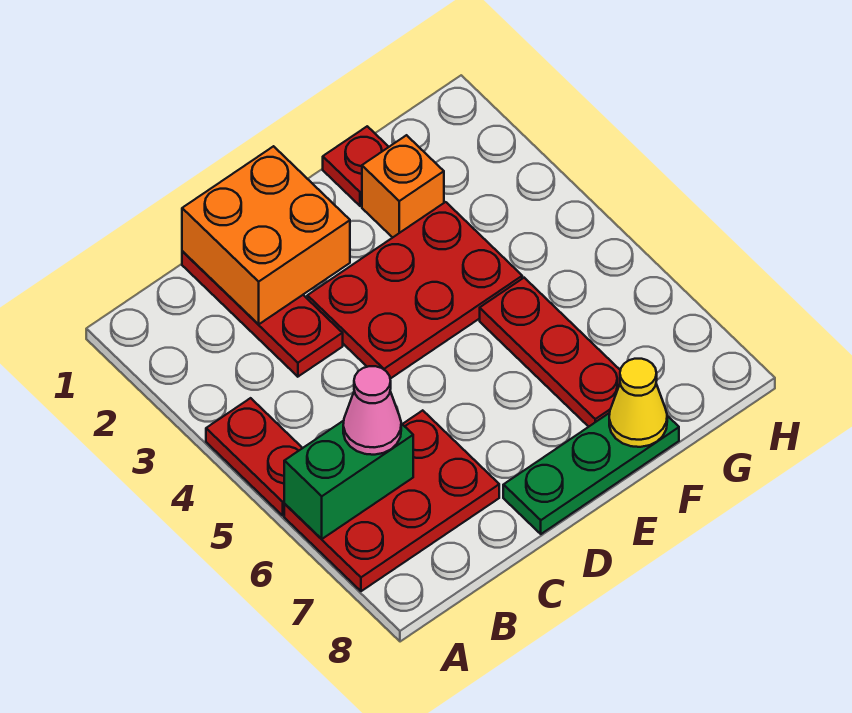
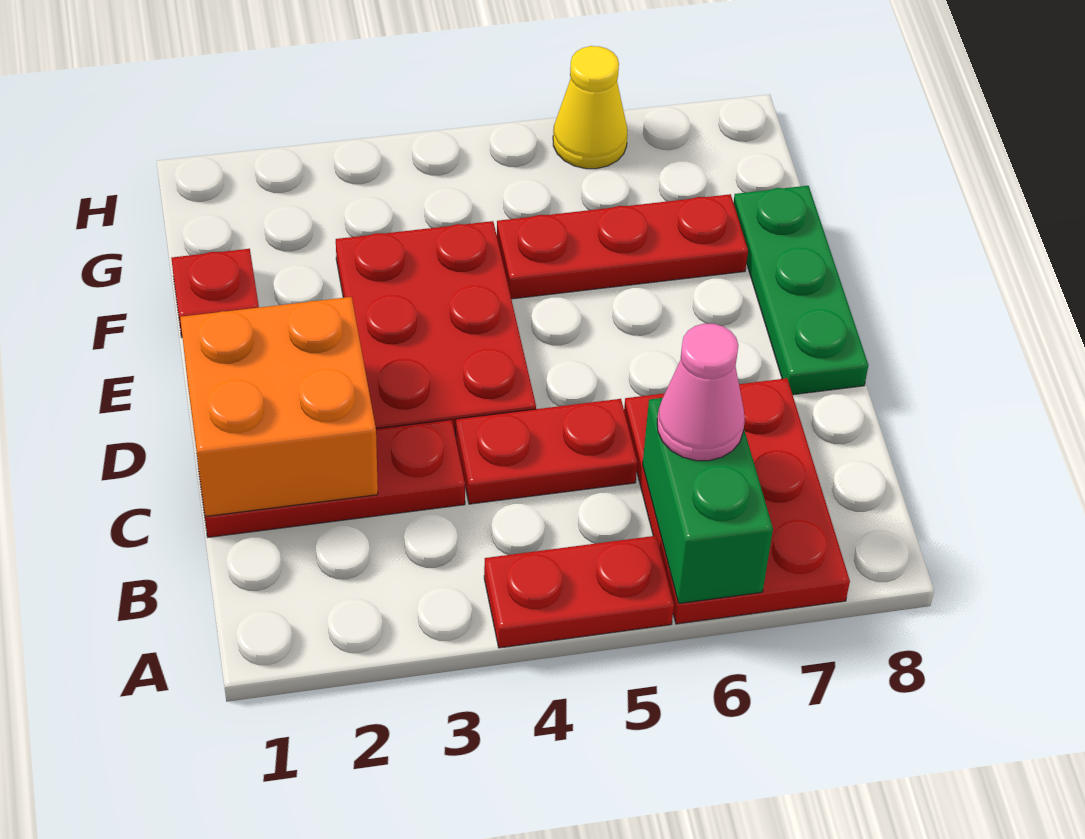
none -> red 1x2 plate [455,399,637,504]
orange 1x1 brick [362,135,444,238] -> none
yellow 1x1 cone [609,359,667,447] -> yellow 1x1 cone moved to [553,46,627,169]

